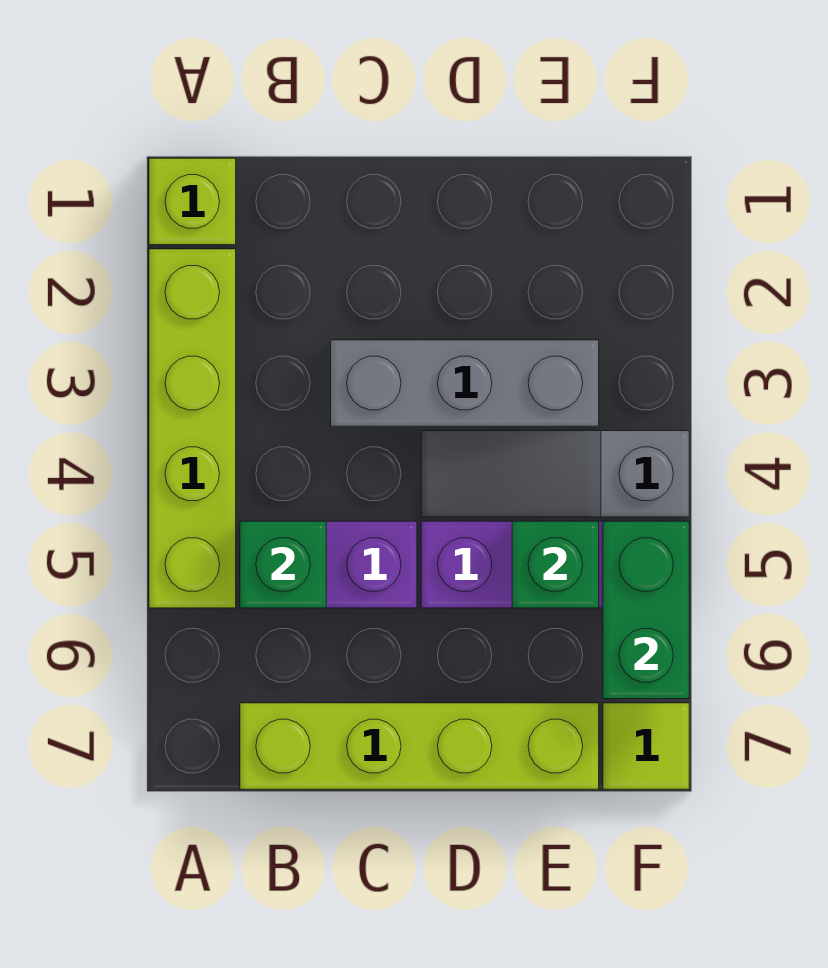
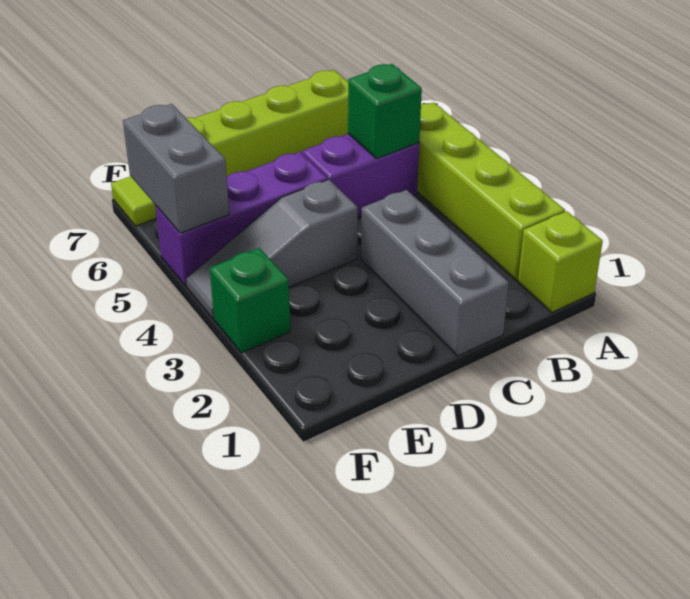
grey 1x3 brick [331,340,599,426] -> grey 1x3 brick turned to [361,190,509,356]
grey 1x3 slope [421,431,689,517] -> grey 1x3 slope turned to [186,179,358,319]
green 1x1 brick [512,521,599,608] -> green 1x1 brick moved to [210,248,290,353]
green 1x2 brick [603,521,689,699] -> grey 1x2 brick [123,104,229,233]

